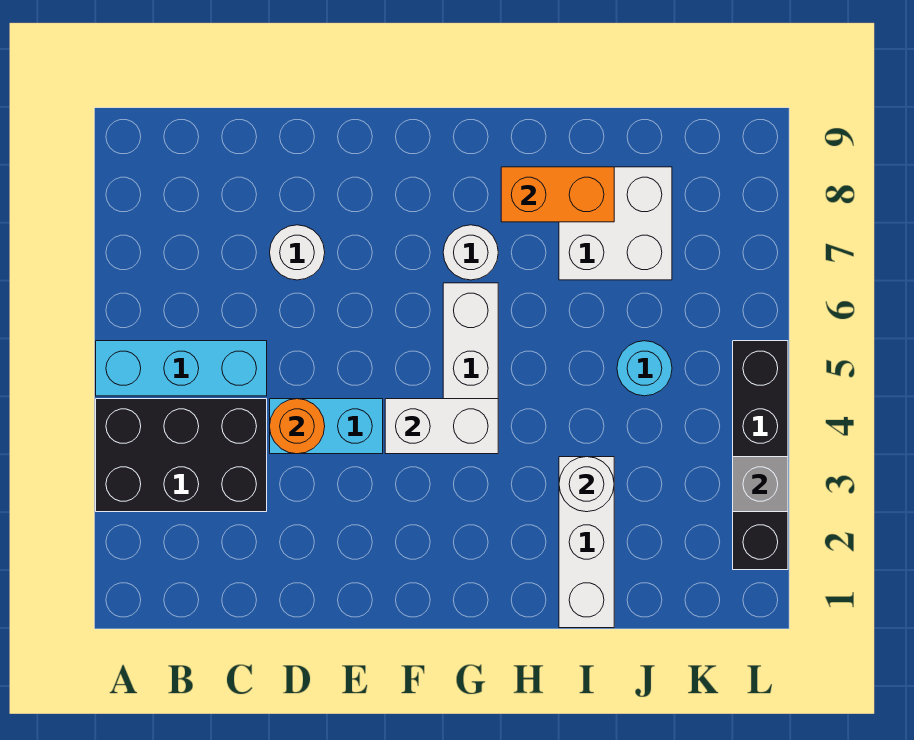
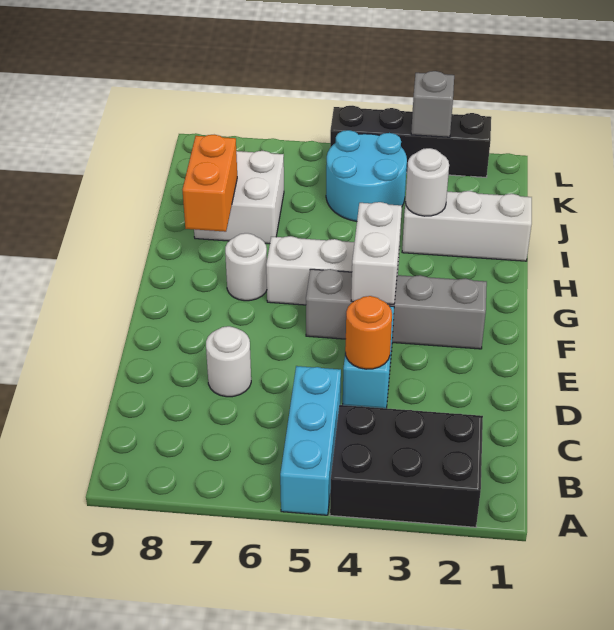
black 2x3 brick [96,399,267,512] -> black 2x3 brick turned to [330,405,483,527]
none -> grey 1x4 brick [306,269,487,349]
cyan 1x1 round brick [617,341,672,396] -> cyan 2x2 round brick [326,130,407,221]

